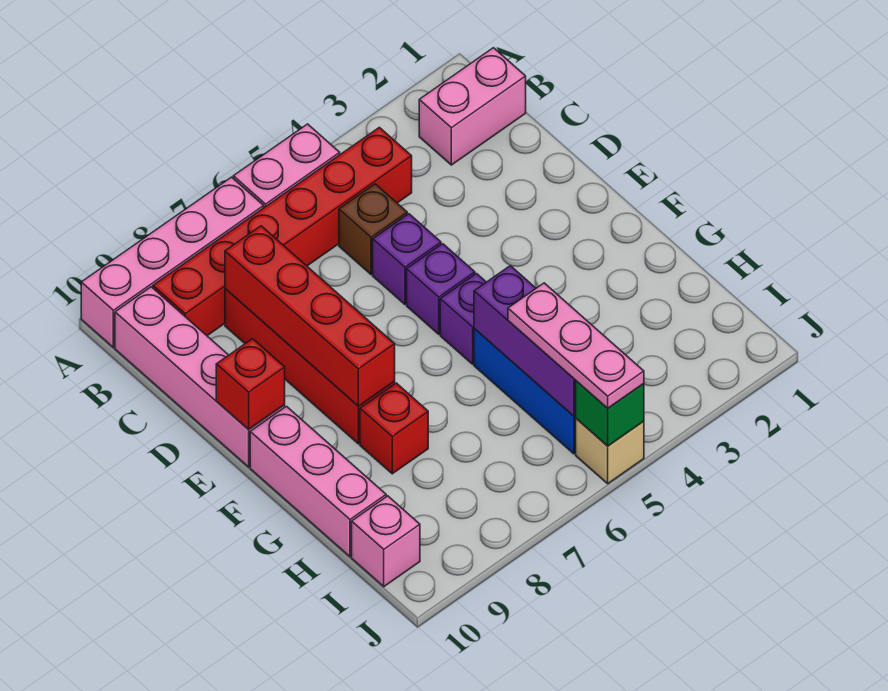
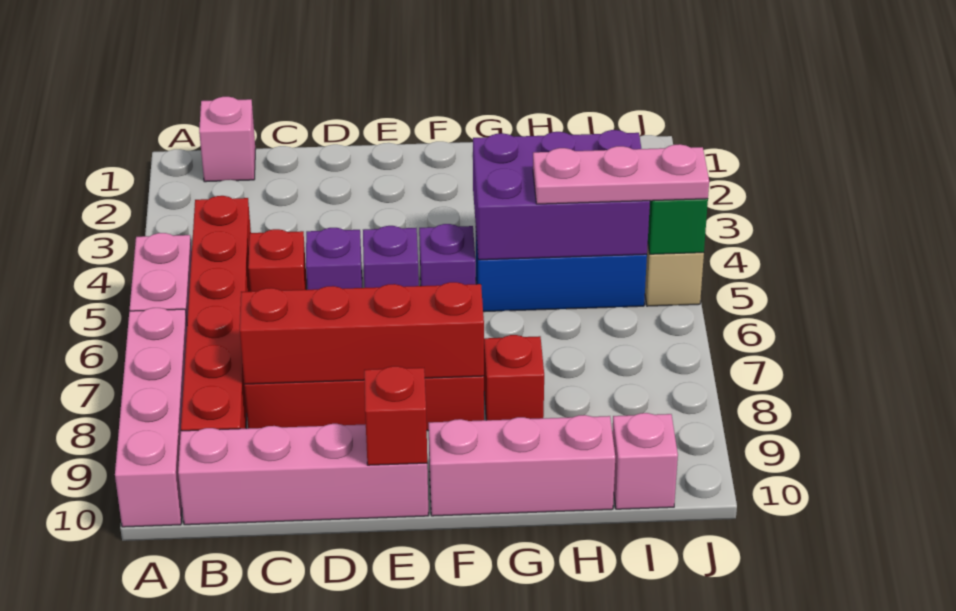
pink 1x2 brick [419,48,526,165] -> pink 1x1 brick [199,97,255,182]
brown 1x1 brick [339,184,407,275] -> red 1x1 brick [248,229,307,292]
purple 1x3 brick [474,266,576,416] -> purple 2x3 brick [473,130,650,260]

